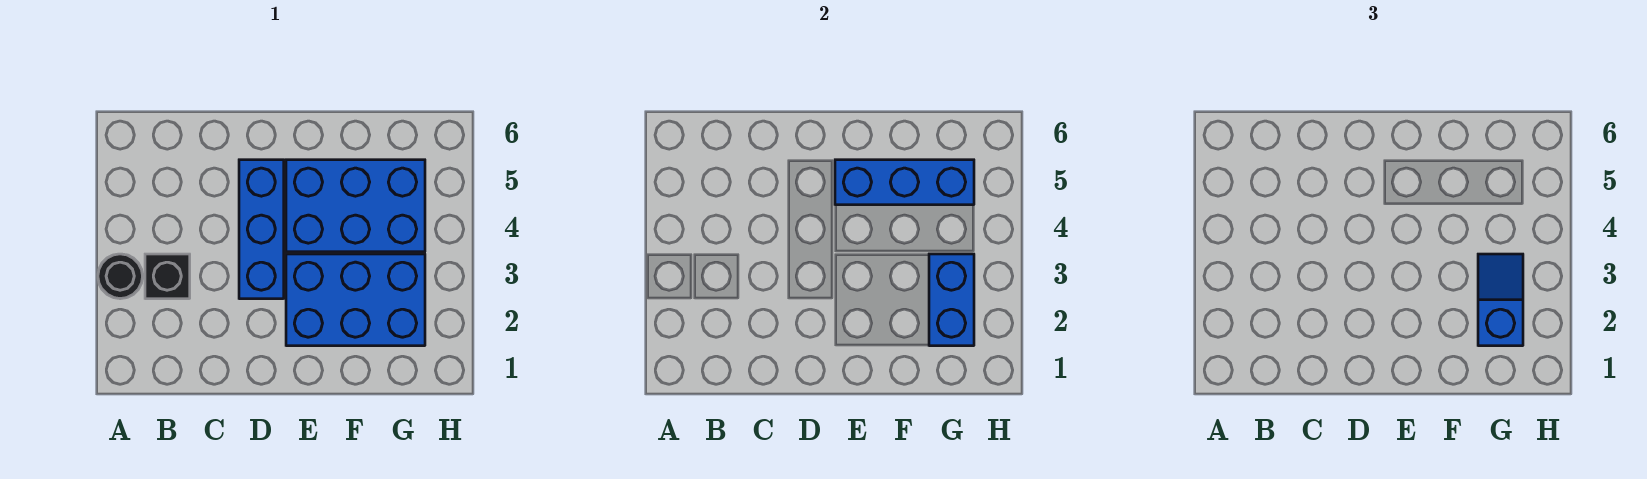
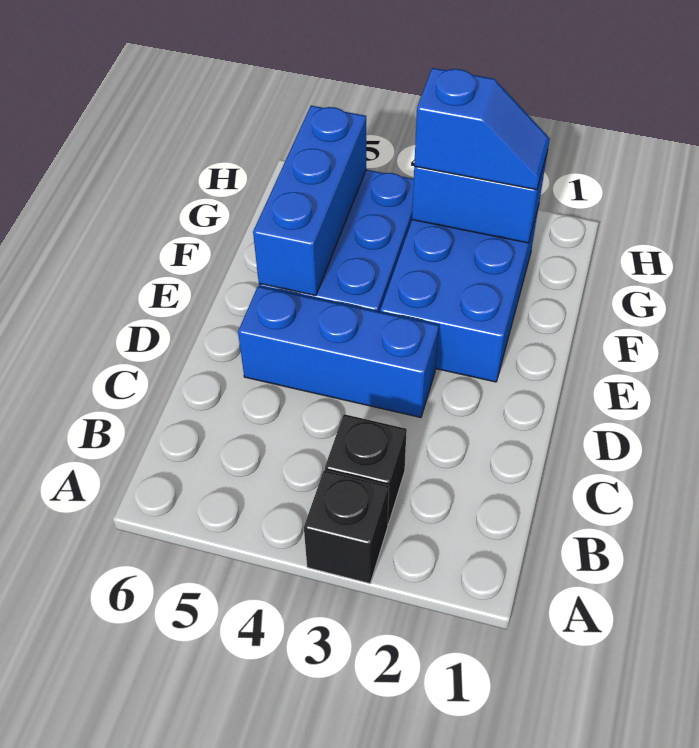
black 1x1 round brick [98,254,143,299] -> black 1x1 brick [304,470,389,584]
blue 1x2 slope [1478,254,1523,346] -> blue 1x2 slope turned to [414,68,550,190]

